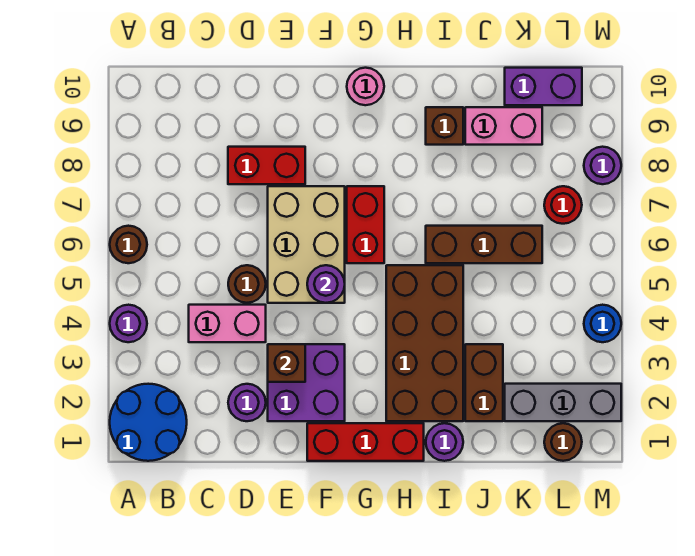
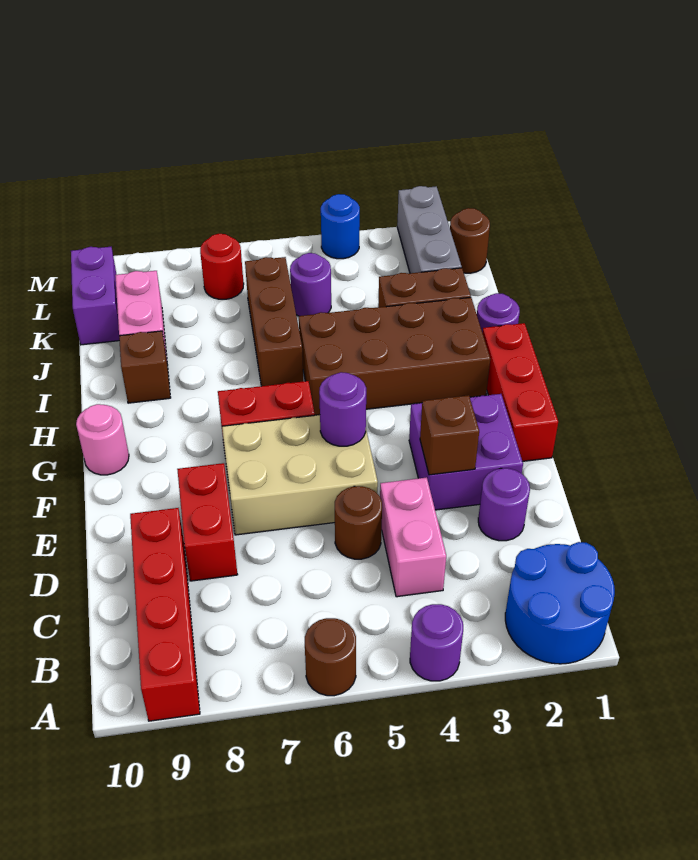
none -> red 1x4 brick [130,508,200,721]
purple 1x1 round brick [584,147,621,184] -> purple 1x1 round brick moved to [290,253,331,316]

